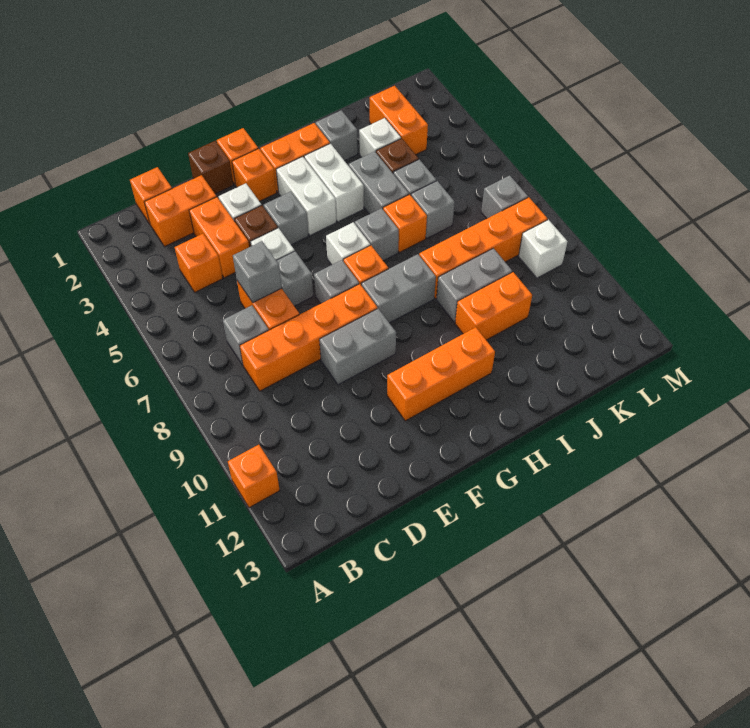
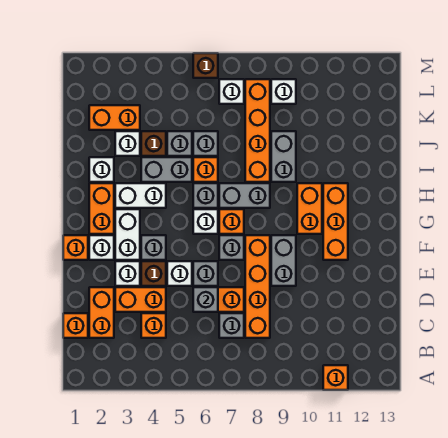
brown 1x1 brick [188,141,234,194] -> brown 1x1 brick moved to [193,53,218,78]
orange 1x1 brick [232,149,277,201] -> white 1x1 brick [89,235,114,260]
white 1x2 brick [276,157,336,236] -> white 1x2 brick turned to [115,209,140,260]
grey 1x2 brick [361,254,436,323] -> grey 1x2 brick turned to [219,183,270,208]
grey 1x1 brick [316,110,358,161] -> white 1x1 brick [89,157,114,182]
orange 1x2 brick [455,272,532,340] -> orange 1x2 brick moved to [297,183,322,234]
grey 1x1 brick [481,175,528,219] -> white 1x1 brick [219,79,244,104]

